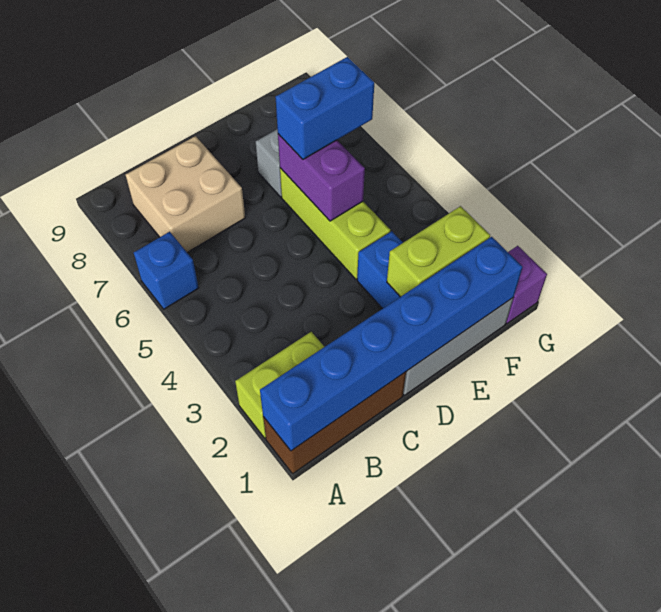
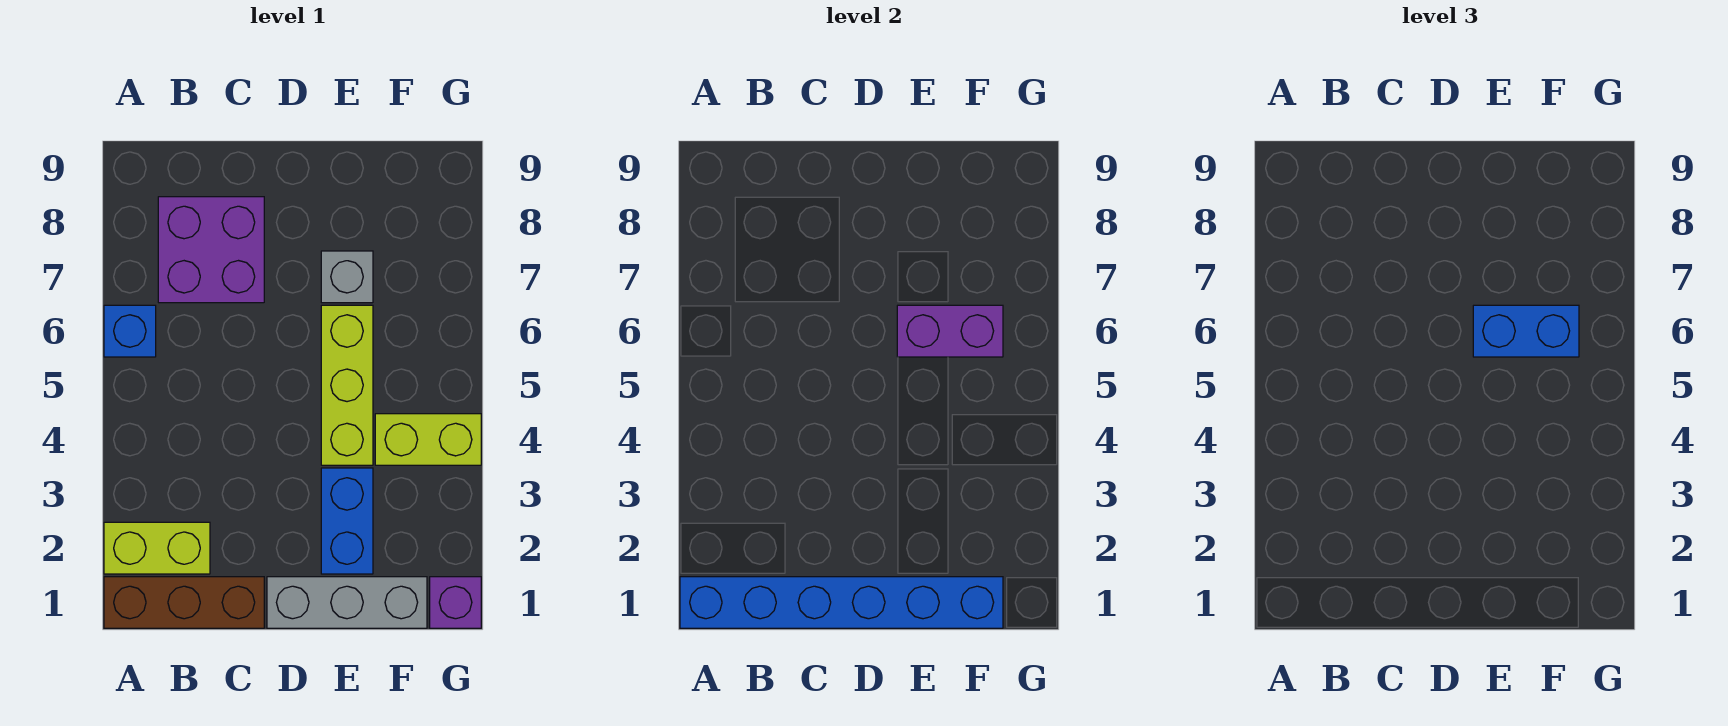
tan 2x2 brick [126,136,245,252] -> purple 2x2 brick [158,197,264,303]
lime 1x2 brick [387,206,490,297] -> lime 1x2 brick moved to [375,414,481,465]
purple 1x2 brick [278,134,365,221] -> purple 1x2 brick turned to [897,305,1003,357]

